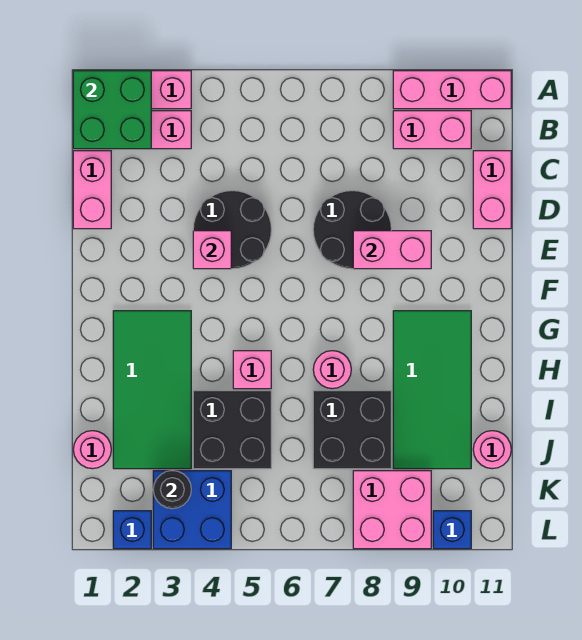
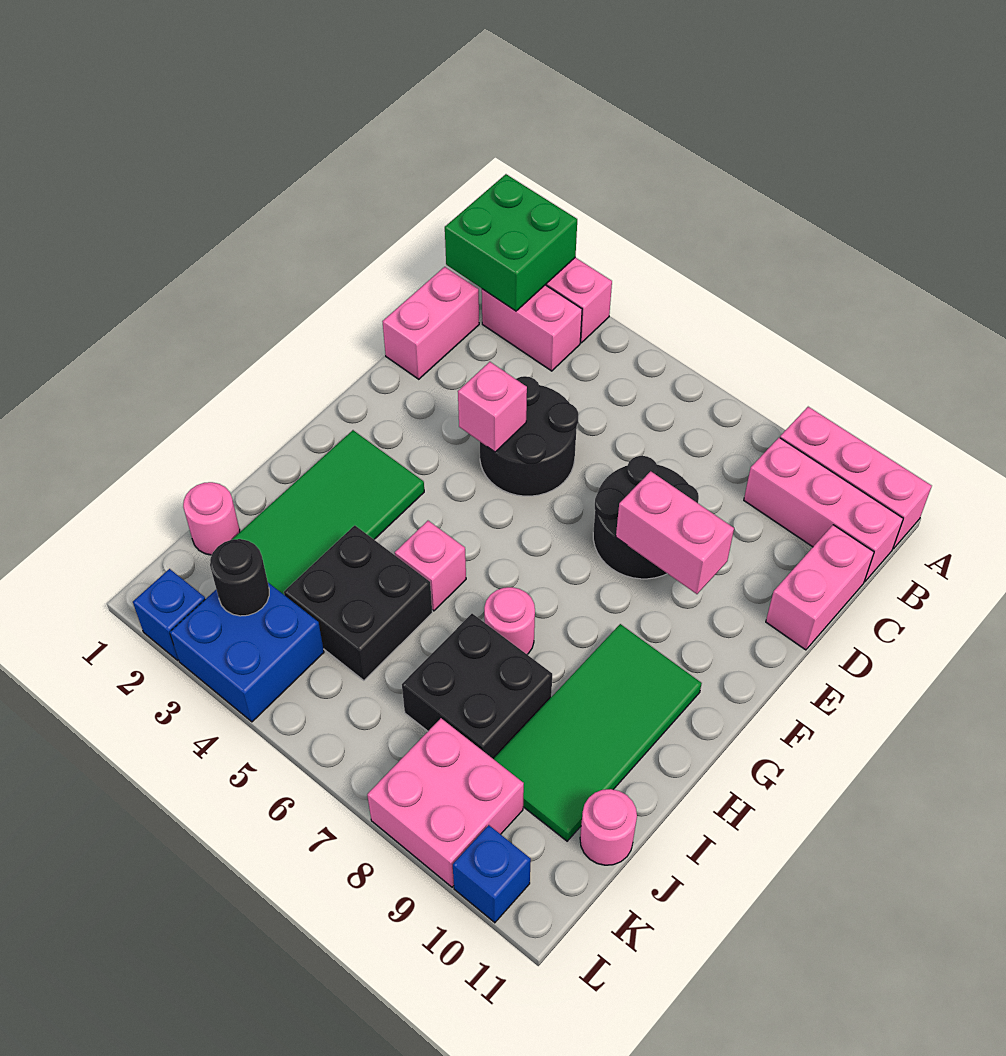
pink 1x2 brick [393,111,471,149] -> pink 1x3 brick [744,438,903,582]

